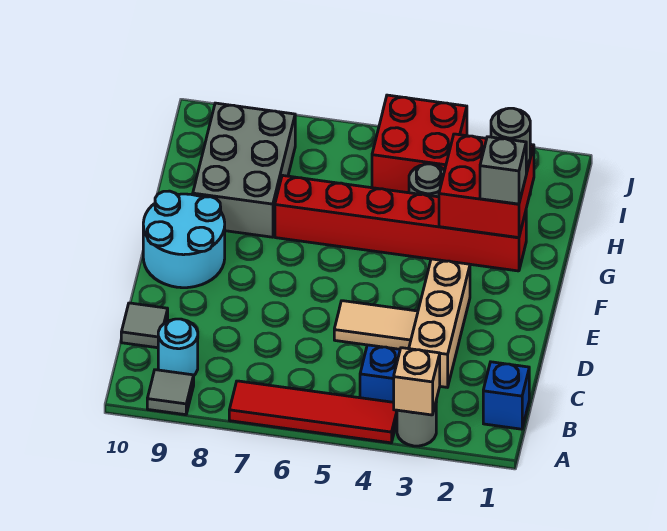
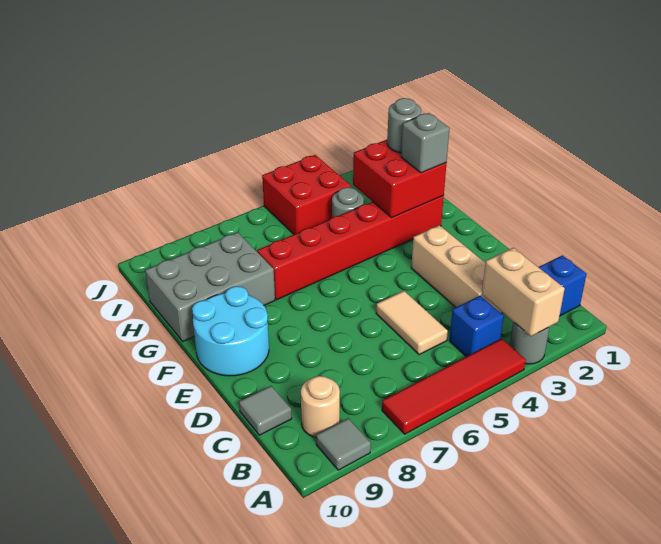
tan 1x1 brick [394,348,440,415] -> tan 1x2 brick [482,248,565,336]
cyan 1x1 round brick [158,319,198,375] -> tan 1x1 round brick [301,376,340,437]
tan 1x2 tile [334,301,418,349] -> tan 1x2 tile turned to [376,291,448,355]
grey 2x3 brick [193,103,295,237] -> grey 2x3 brick turned to [145,232,275,341]

